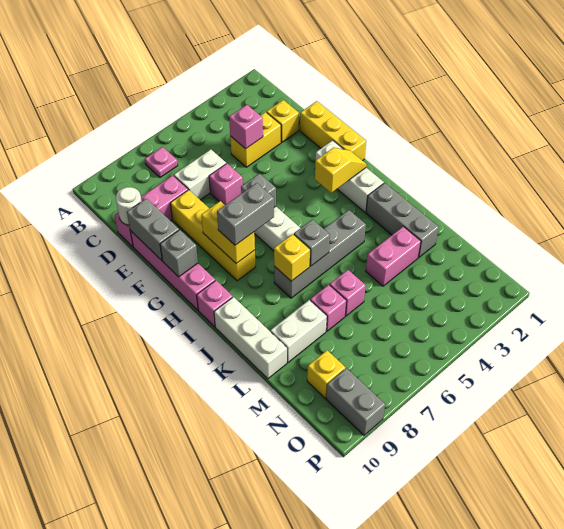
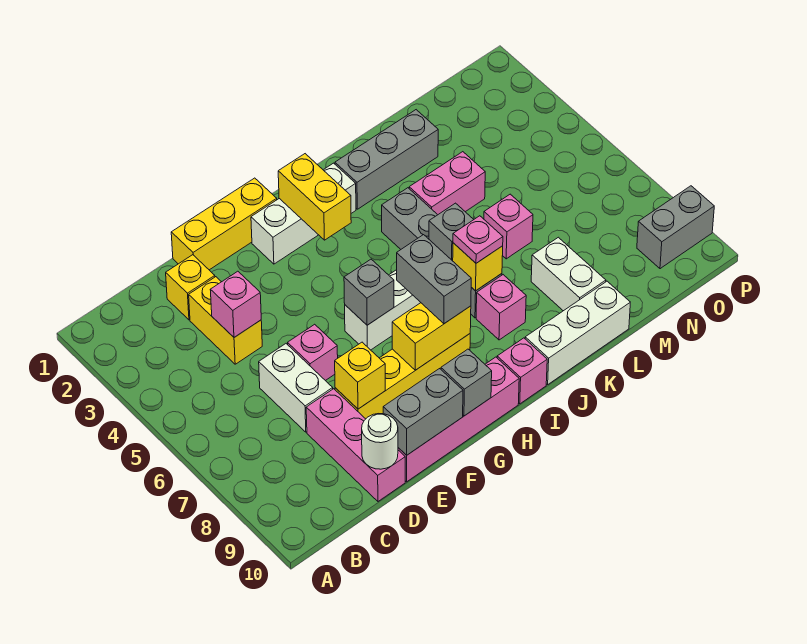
pink 1x1 plate [145,147,178,177] -> pink 1x1 plate moved to [453,216,503,263]
yellow 1x2 slope [315,148,367,193] -> yellow 1x2 brick [278,154,351,240]
pink 1x2 brick [366,226,421,286] -> pink 1x2 brick turned to [409,152,485,215]
pink 1x1 brick [310,285,346,331] -> pink 1x1 brick moved to [476,275,526,340]
yellow 1x1 brick [307,350,345,398] -> yellow 1x1 brick moved to [335,342,385,409]

